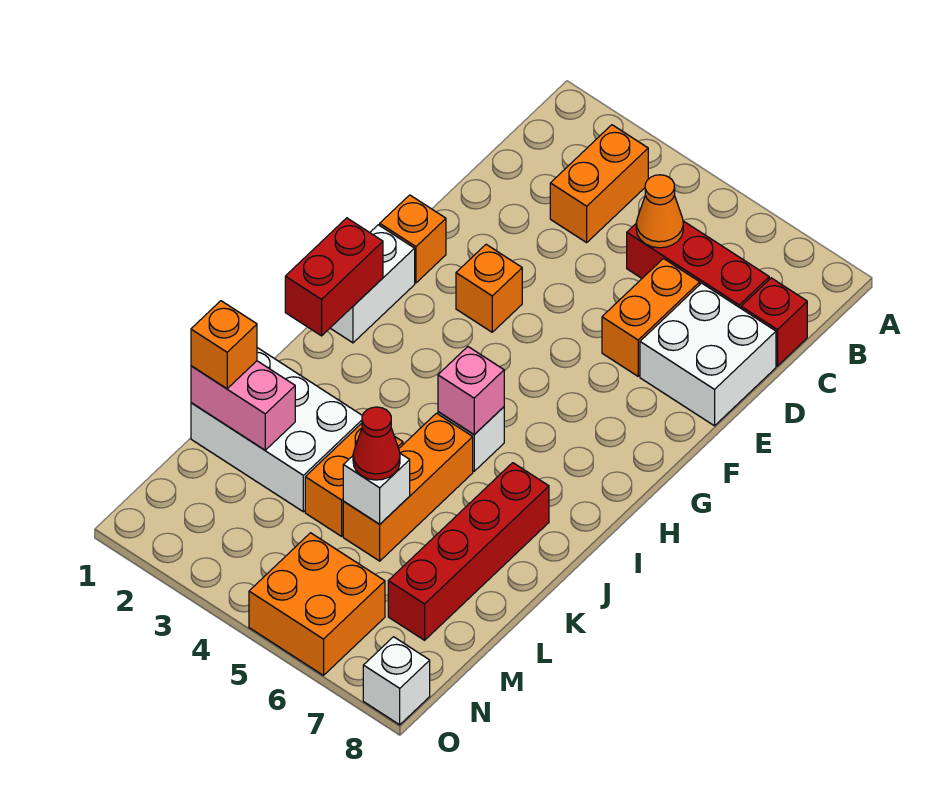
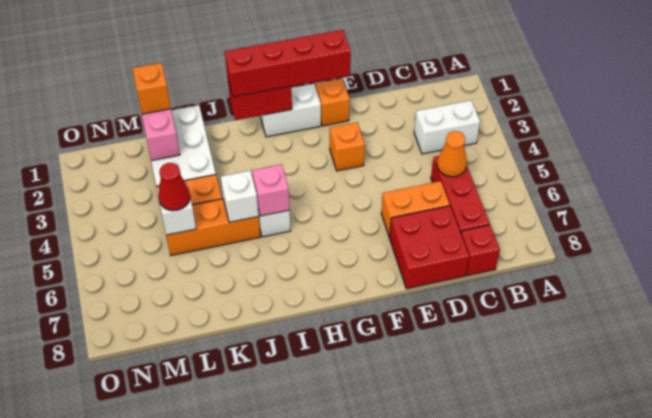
orange 1x2 brick [550,125,648,243] -> white 1x2 brick [414,100,480,154]
white 2x2 brick [640,283,776,426] -> red 2x2 brick [390,206,469,289]
red 1x4 brick [388,463,549,640] -> red 1x4 brick moved to [225,30,351,97]
orange 2x2 brick [249,533,385,675] -> none
white 1x1 brick [363,637,430,725] -> white 1x1 brick moved to [221,171,259,222]

